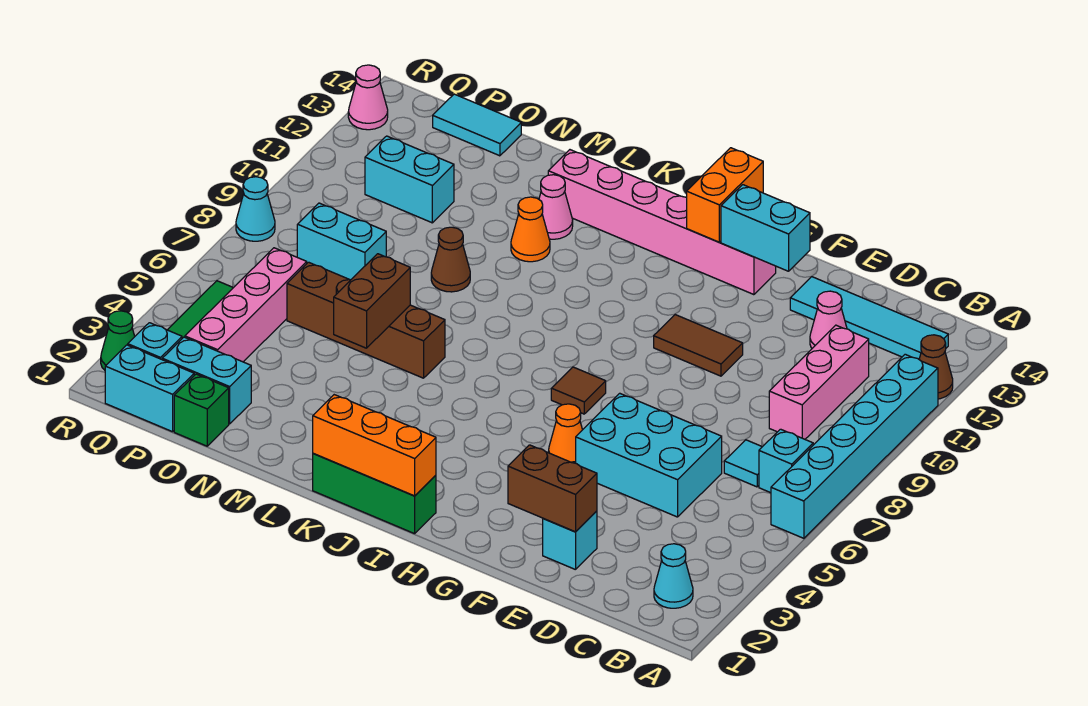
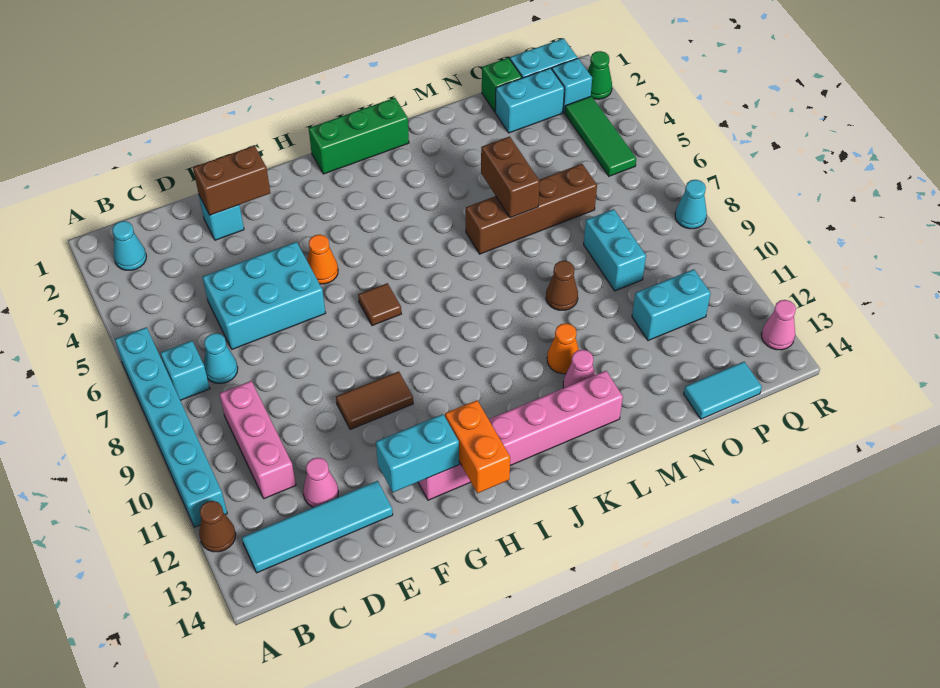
cyan 1x1 tile [724,440,762,487] -> cyan 1x1 cone [204,333,238,383]
orange 1x3 brick [313,395,436,496] -> none
cyan 1x2 brick [297,203,386,280] -> cyan 1x2 brick turned to [584,209,646,291]
pink 1x4 brick [185,248,307,362] -> none

